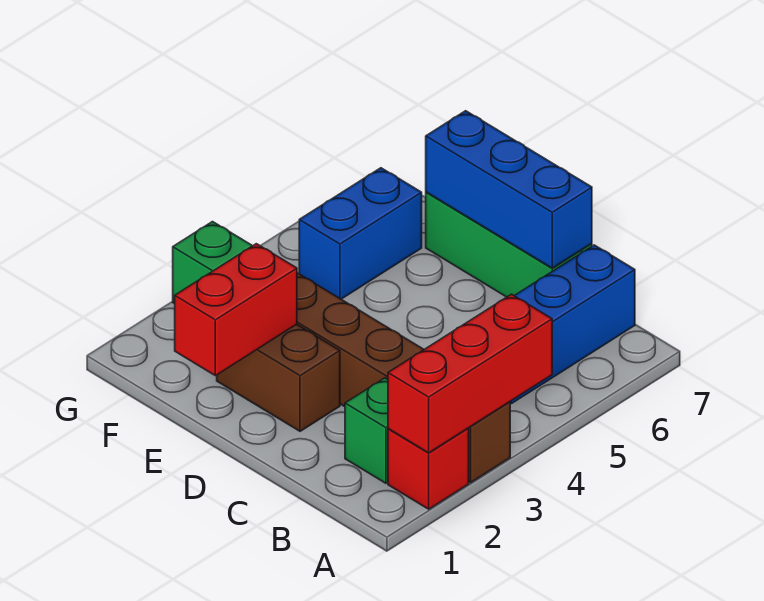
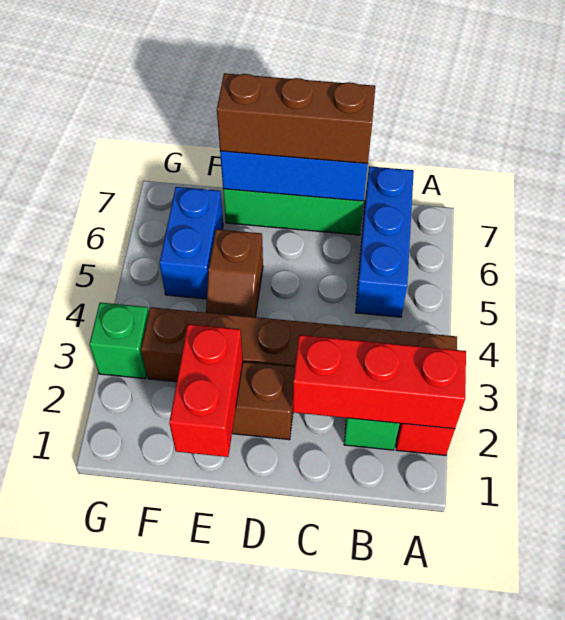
red 1x3 brick [388,294,552,453] -> red 1x3 brick turned to [293,335,466,429]
none -> brown 1x3 brick [217,73,375,164]
none -> brown 1x2 slope [206,229,263,317]

